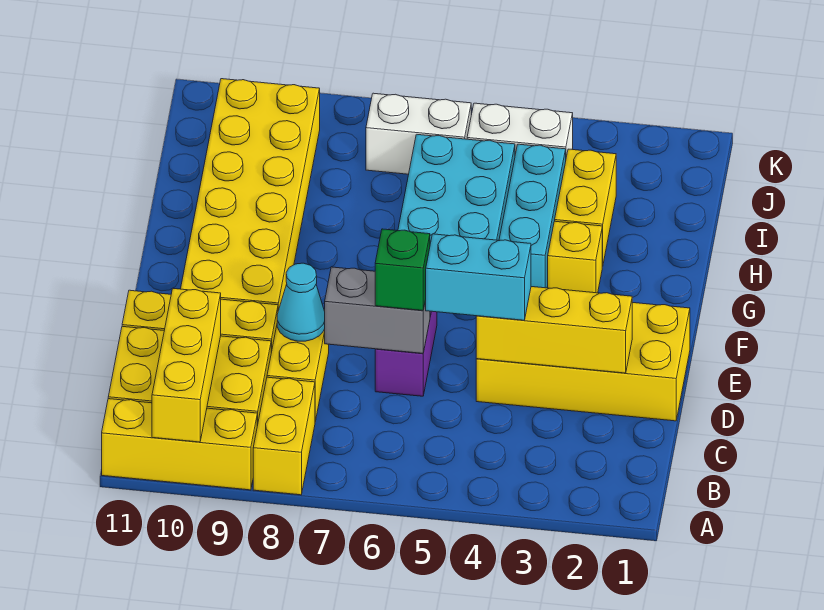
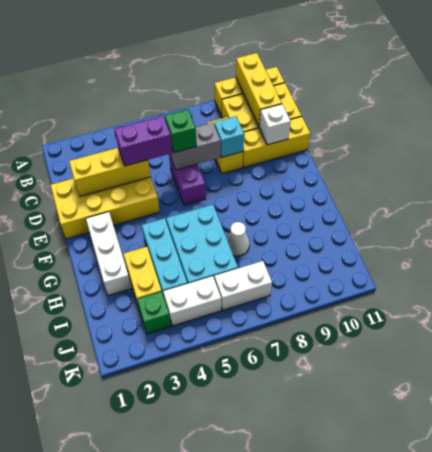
yellow 1x2 brick [253,377,315,495] -> none
cyan 1x2 brick [426,234,531,320] -> purple 1x2 brick [115,116,172,166]
cyan 1x1 cone [277,263,325,341] -> cyan 1x1 brick [214,116,244,157]
none -> white 1x1 brick [259,104,291,145]
yellow 2x6 brick [181,79,320,310] -> none
none -> white 1x3 brick [86,212,132,296]
yellow 1x1 brick [548,221,602,293] -> none
none -> white 1x1 cone [227,222,249,256]
none -> green 1x1 brick [137,292,171,334]

